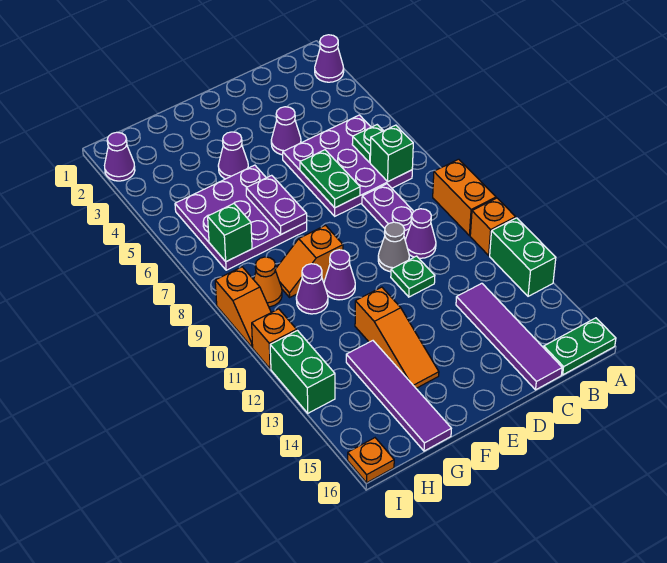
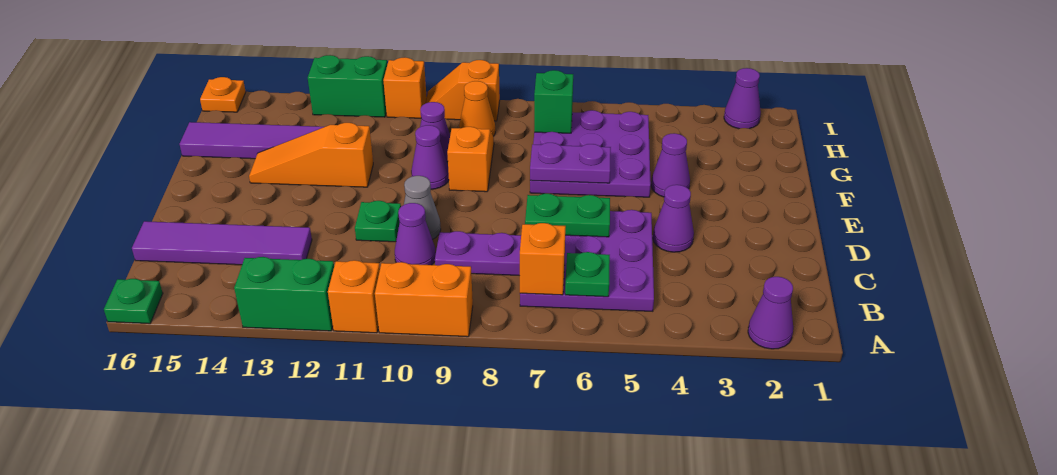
green 1x2 plate [544,318,616,375] -> green 1x1 plate [104,279,163,324]
green 1x1 brick [370,125,413,181] -> orange 1x1 brick [520,223,566,295]

